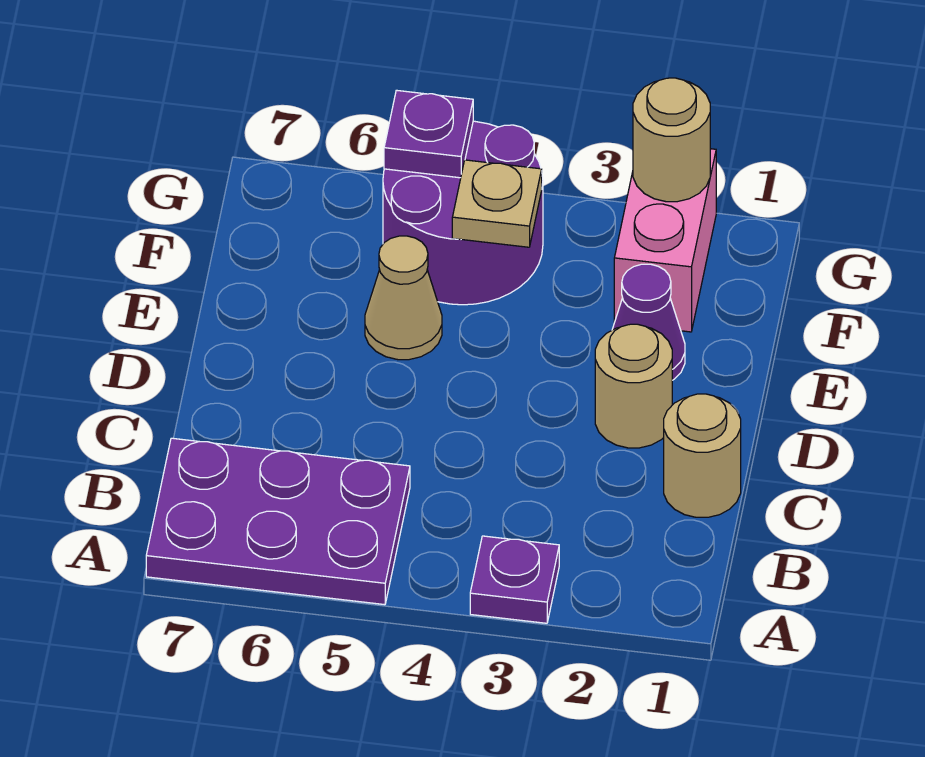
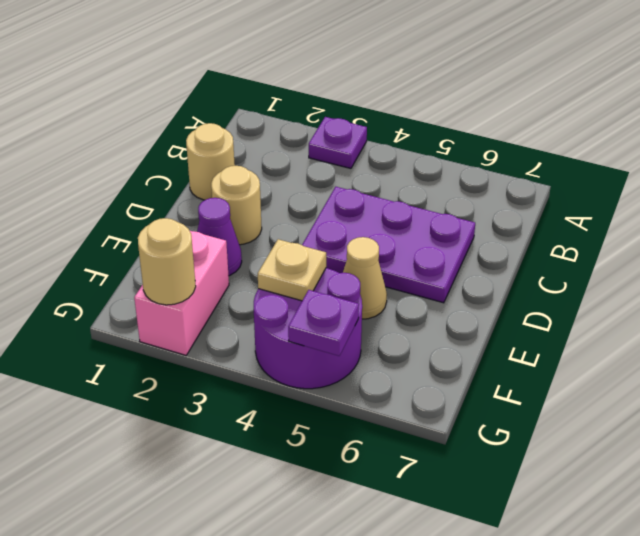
purple 2x3 plate [146,438,410,605] -> purple 2x3 plate moved to [302,187,475,303]

